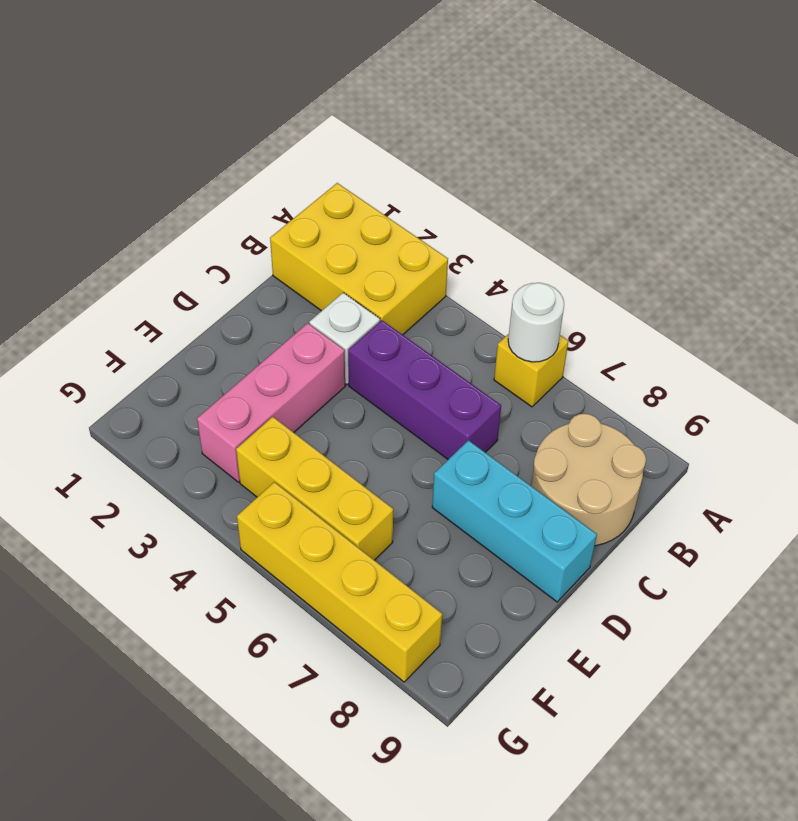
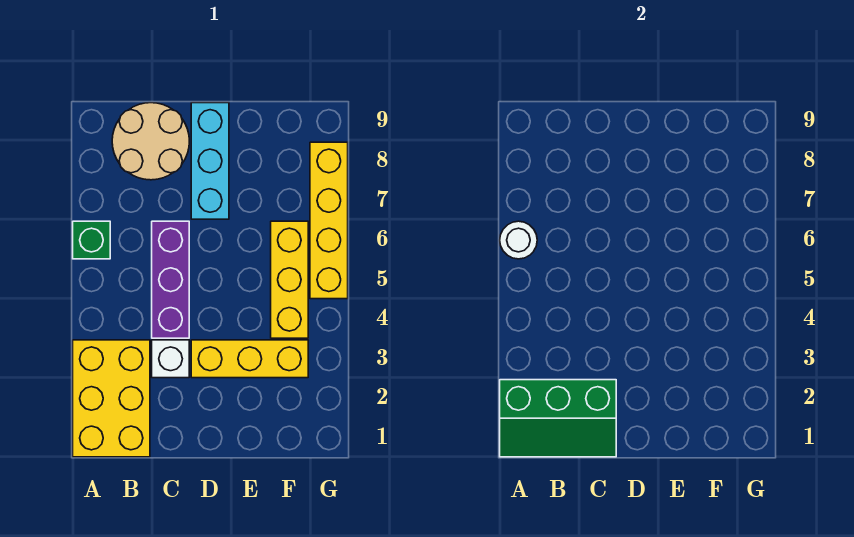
none -> green 2x3 slope [500,380,616,457]
yellow 1x1 brick [494,334,568,407] -> green 1x1 brick [73,221,110,259]
pink 1x3 brick [197,323,345,482] -> yellow 1x3 brick [191,340,308,378]

